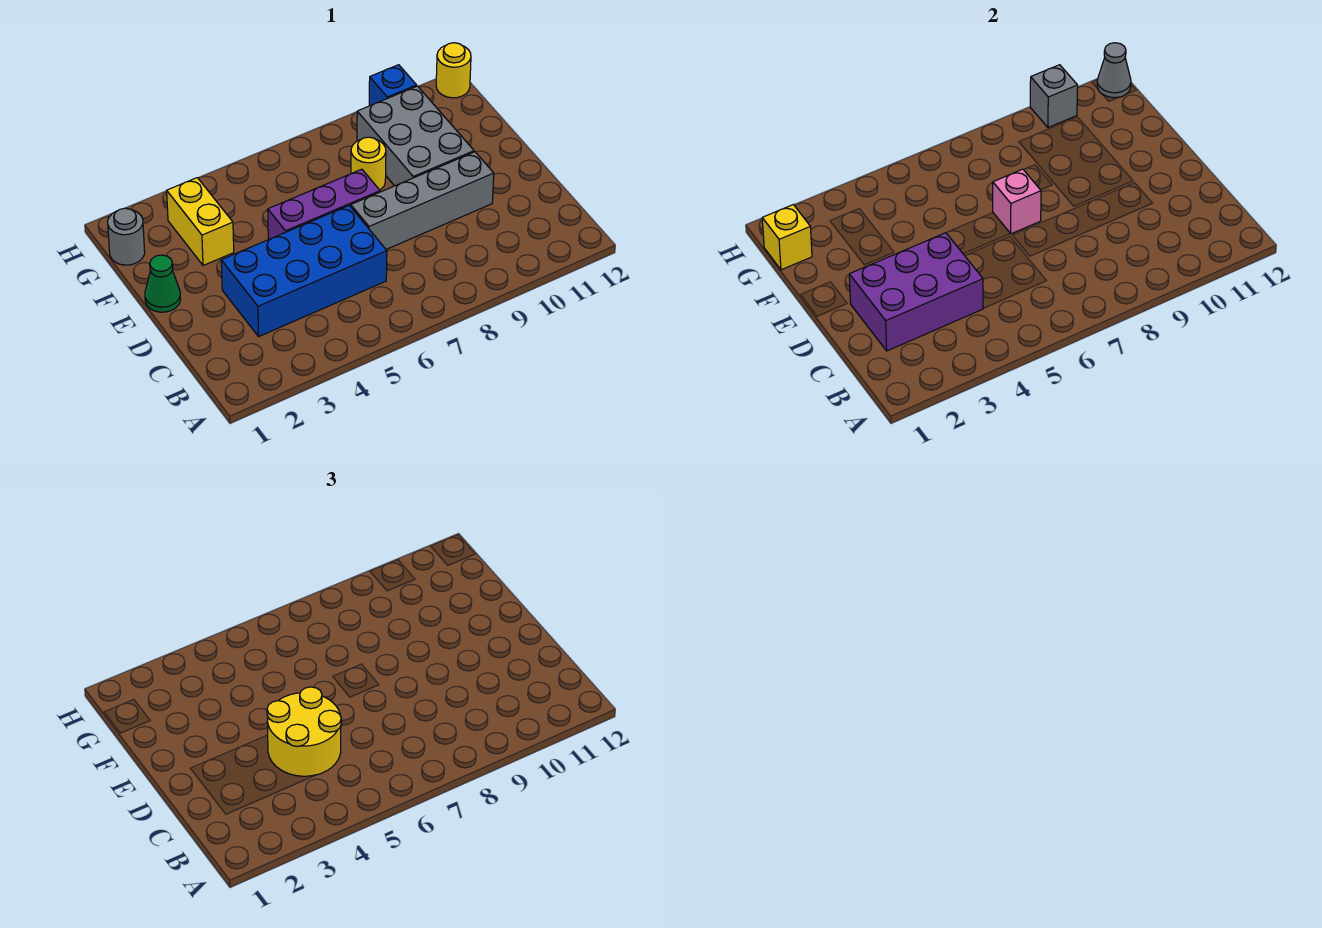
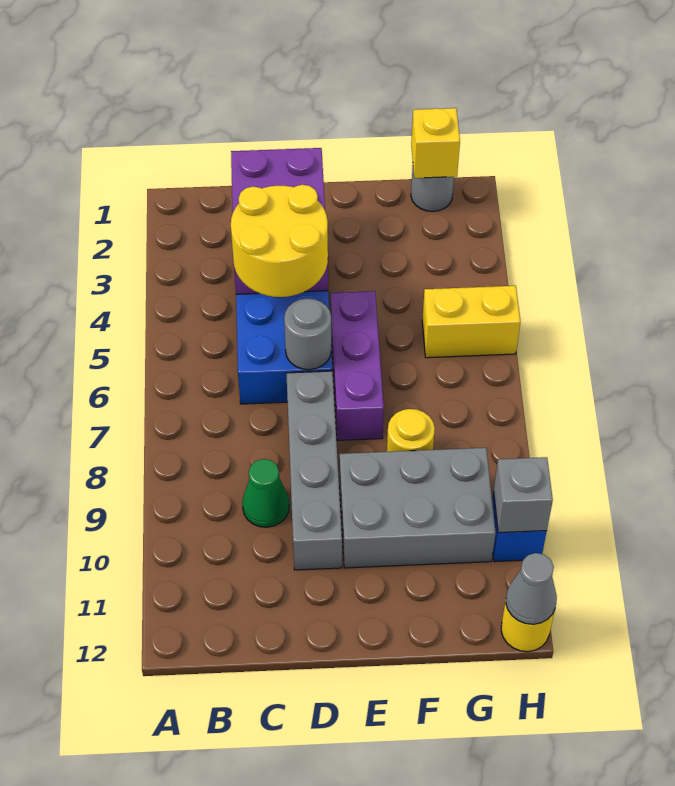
none -> grey 1x1 round brick [284,298,331,370]
green 1x1 cone [145,255,181,312] -> green 1x1 cone moved to [242,459,289,527]
pink 1x1 brick [993,169,1041,234] -> none
yellow 1x2 brick [167,178,234,266] -> yellow 1x2 brick moved to [422,286,520,358]

